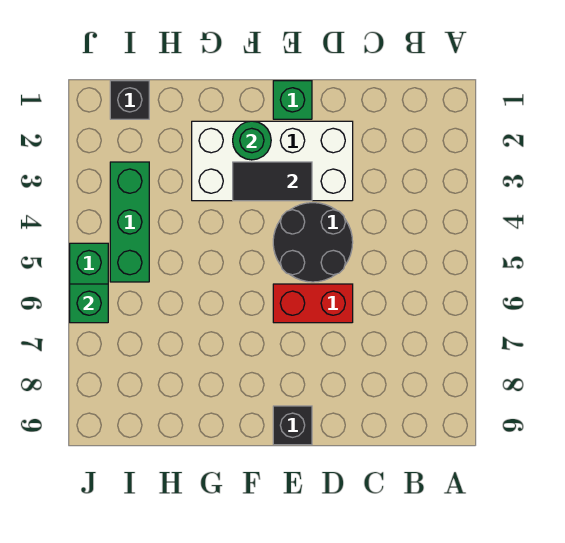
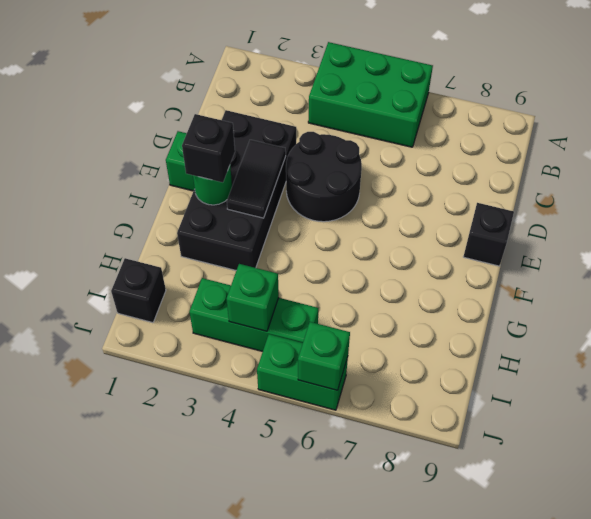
none -> green 2x3 brick [308,42,433,147]
white 2x4 brick [192,121,353,201] -> black 2x4 brick [177,110,296,270]
red 1x2 brick [273,284,353,323] -> none
none -> black 1x1 brick [182,114,235,182]
none -> green 1x1 brick [226,264,279,331]

